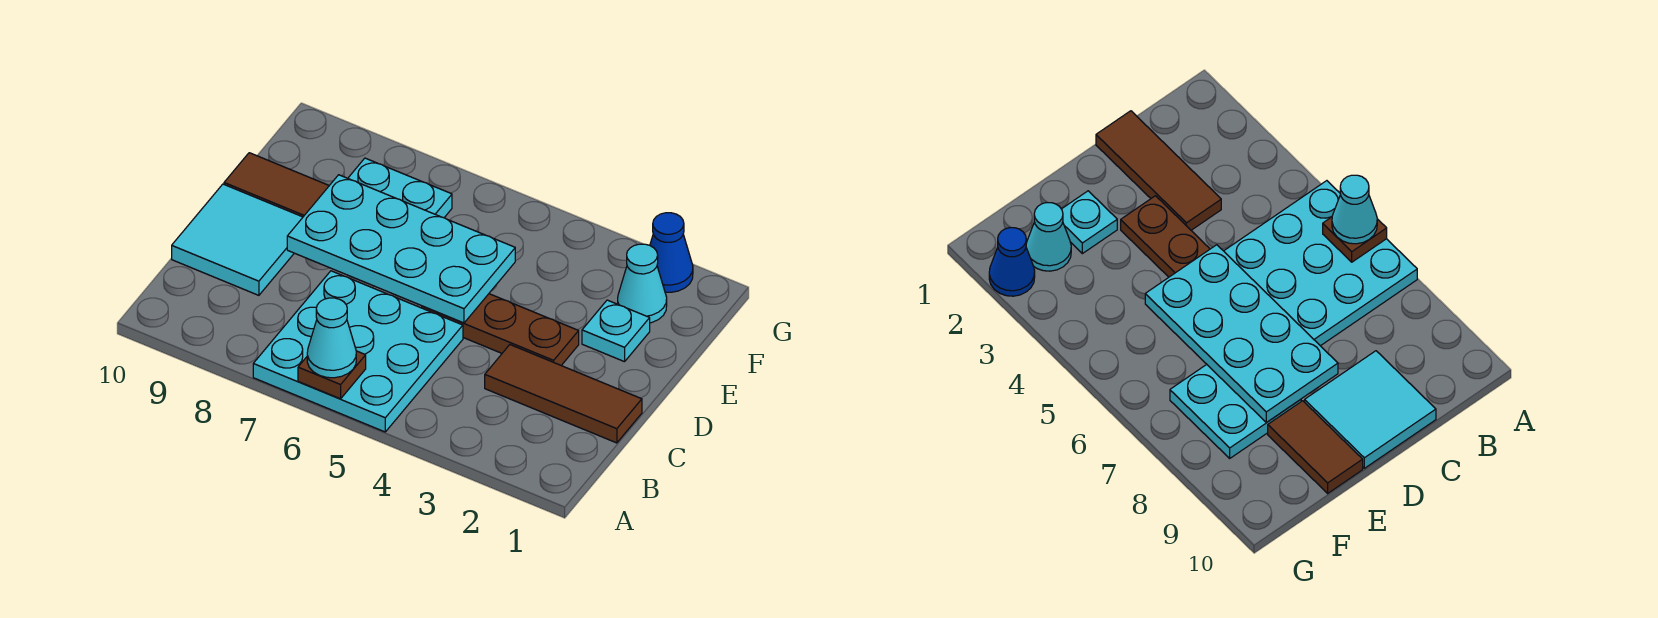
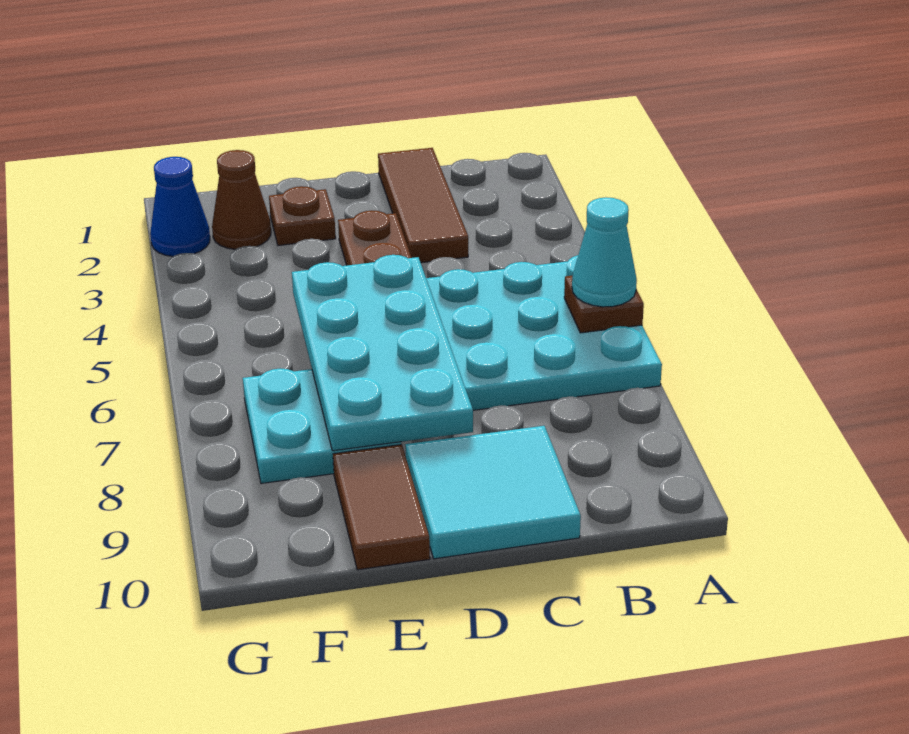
cyan 1x1 plate [582,300,650,362] -> brown 1x1 plate [269,186,336,245]
cyan 1x1 cone [618,244,667,323] -> brown 1x1 cone [212,150,271,249]

